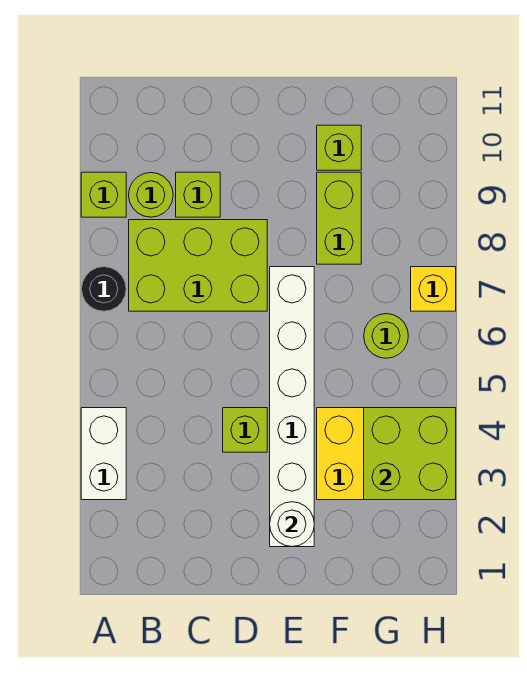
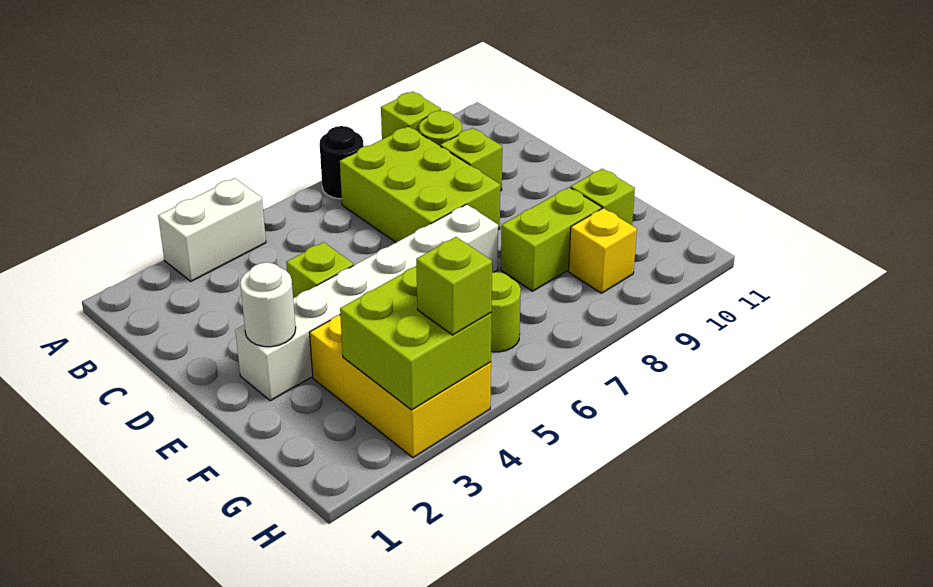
none -> lime 1x1 brick [416,237,492,335]
yellow 1x1 brick [411,267,456,311] -> yellow 1x1 brick moved to [569,208,637,293]

